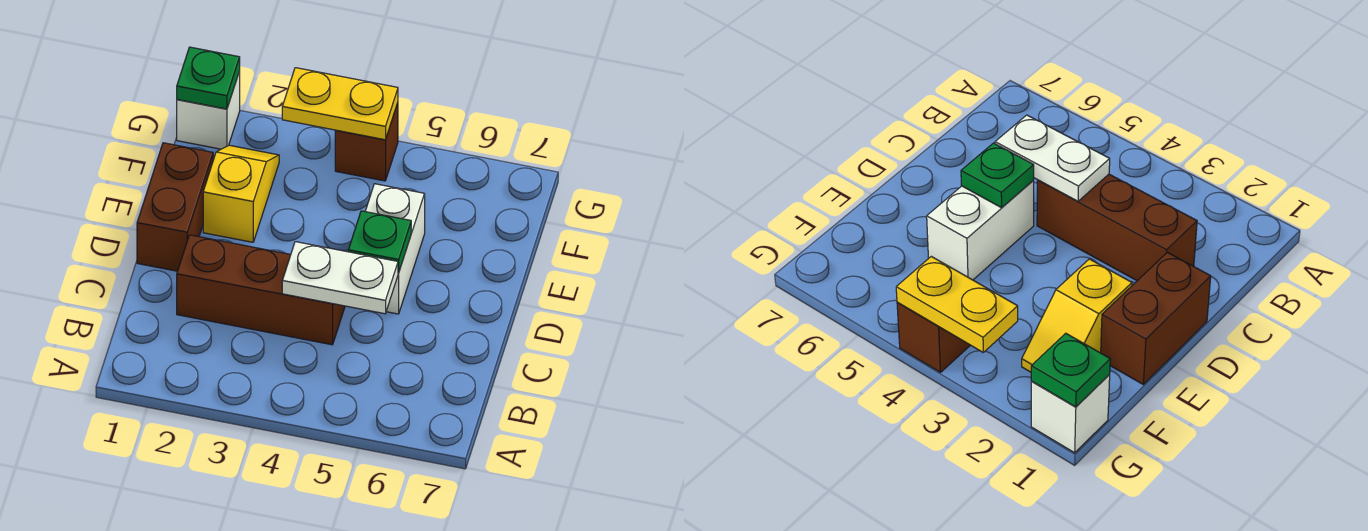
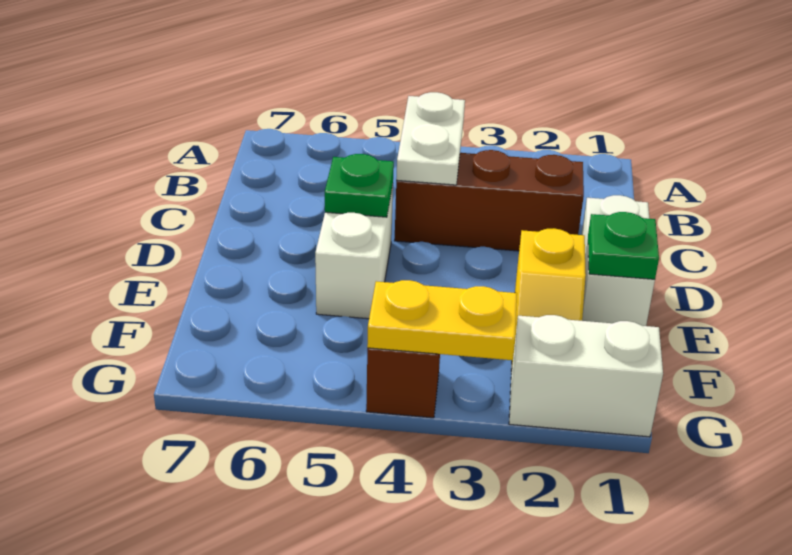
white 1x2 plate [282,242,398,314] -> white 1x2 plate turned to [396,92,465,185]
brown 1x2 brick [137,143,213,271] -> white 1x2 brick [582,195,655,326]
white 1x1 brick [177,71,240,149] -> white 1x2 brick [509,315,663,437]
green 1x1 plate [177,47,240,109] -> green 1x1 plate moved to [588,212,659,279]

